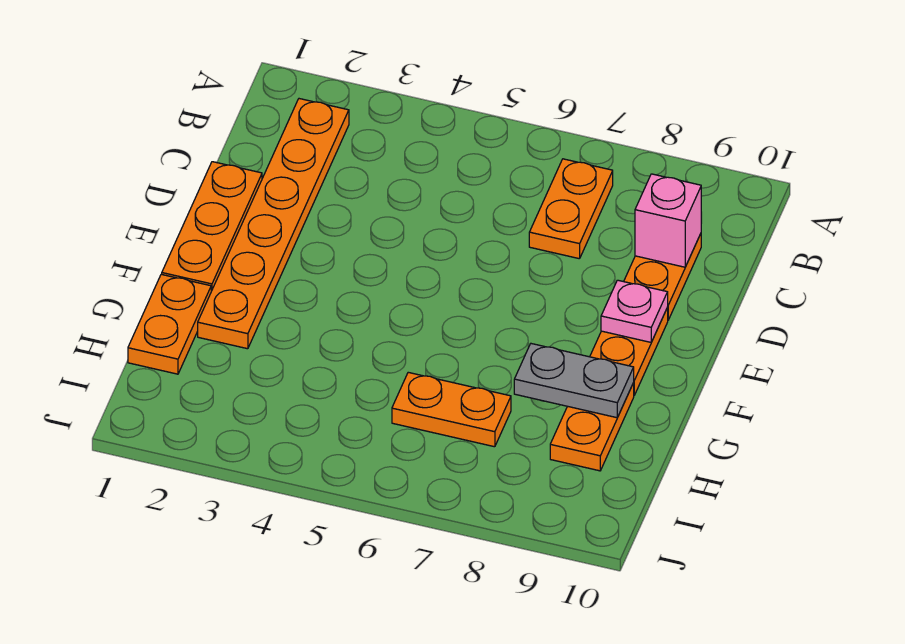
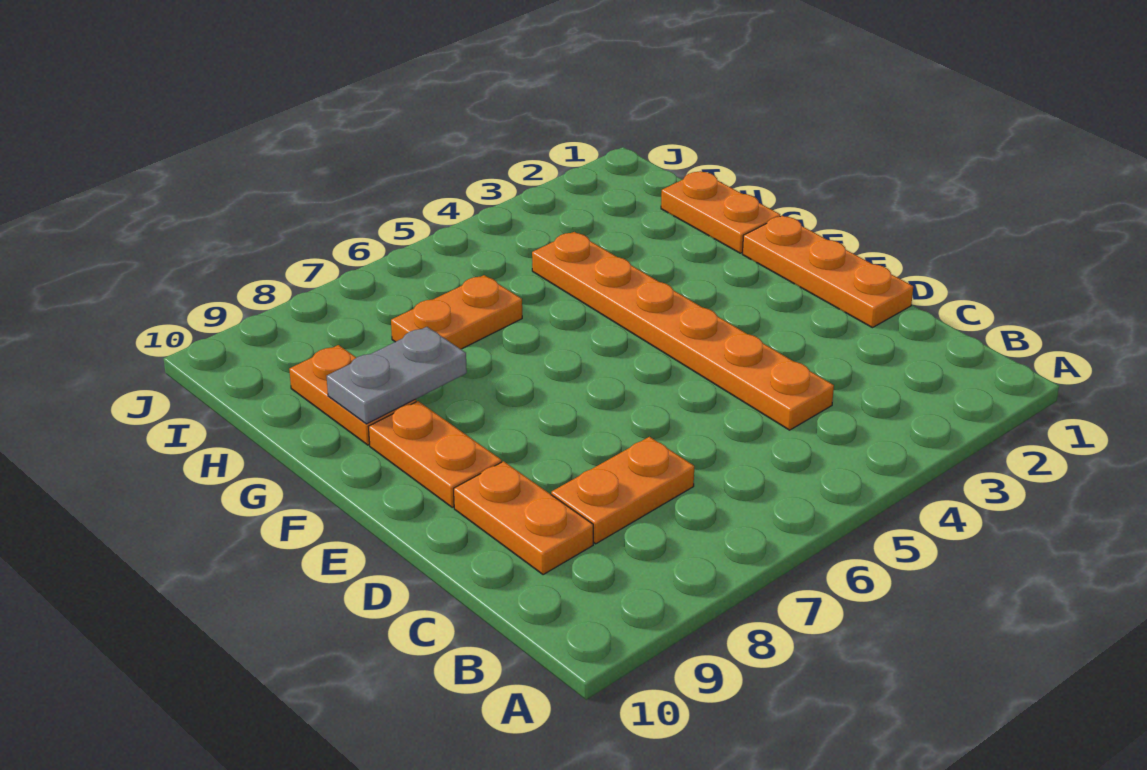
orange 1x6 plate [198,99,349,349] -> orange 1x6 plate moved to [532,232,834,430]
orange 1x2 plate [529,159,613,259] -> orange 1x2 plate turned to [551,437,694,544]
pink 1x1 brick [635,174,701,267] -> none
pink 1x1 plate [601,280,668,342] -> none

